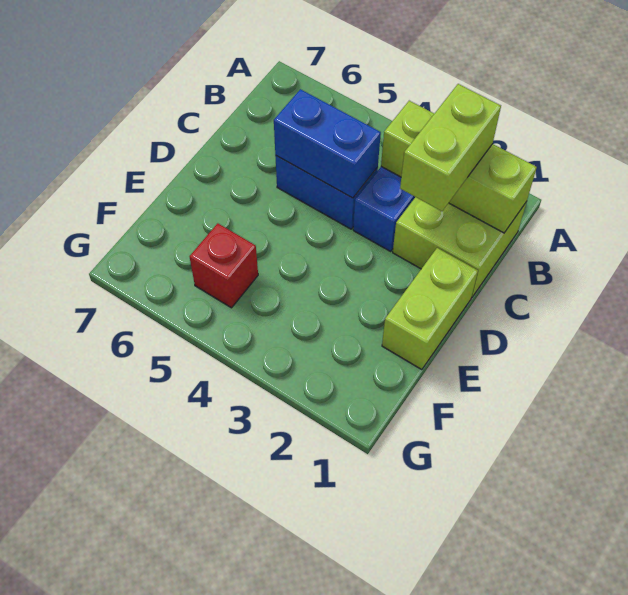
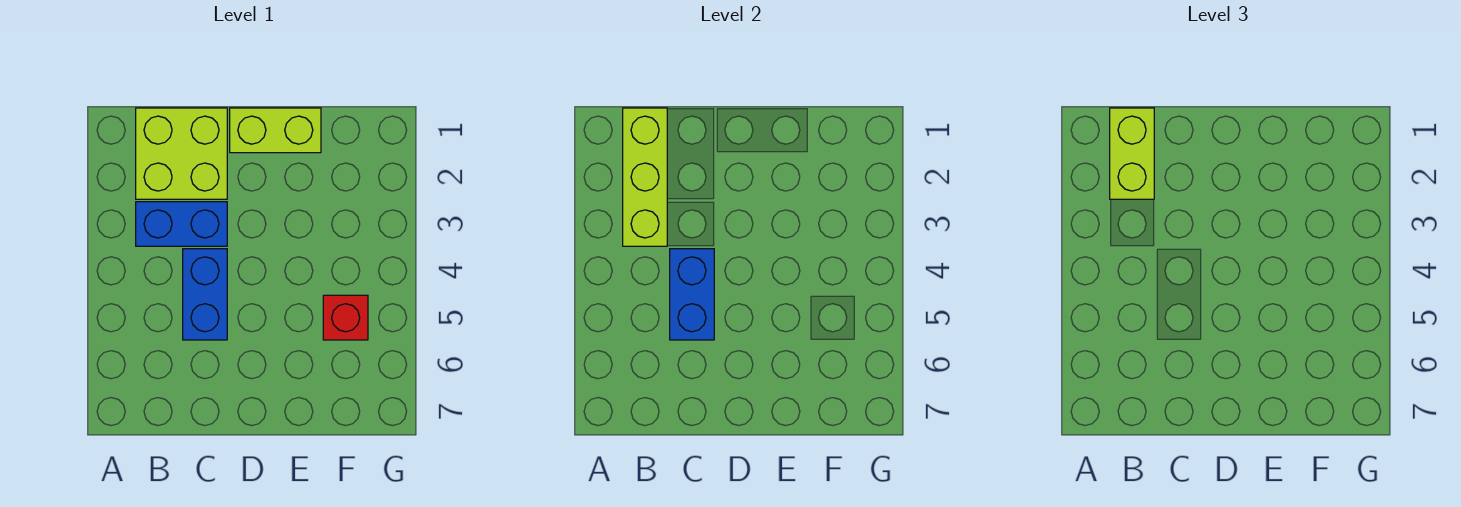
lime 1x2 brick [400,84,501,211] -> lime 1x2 brick turned to [1110,108,1154,199]

